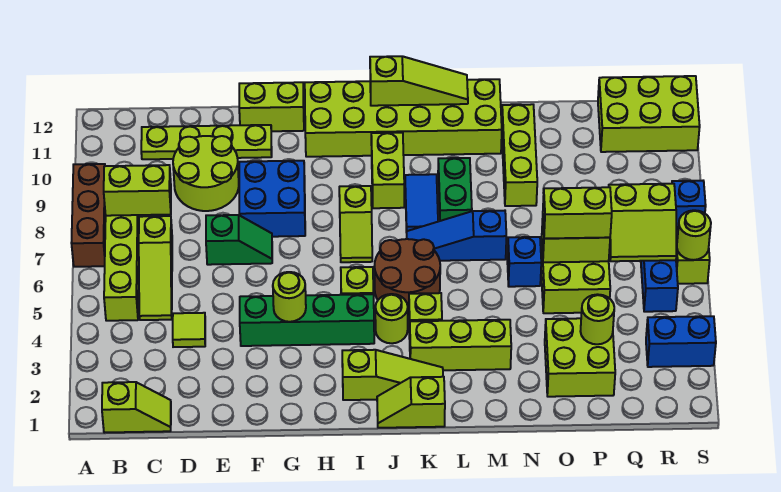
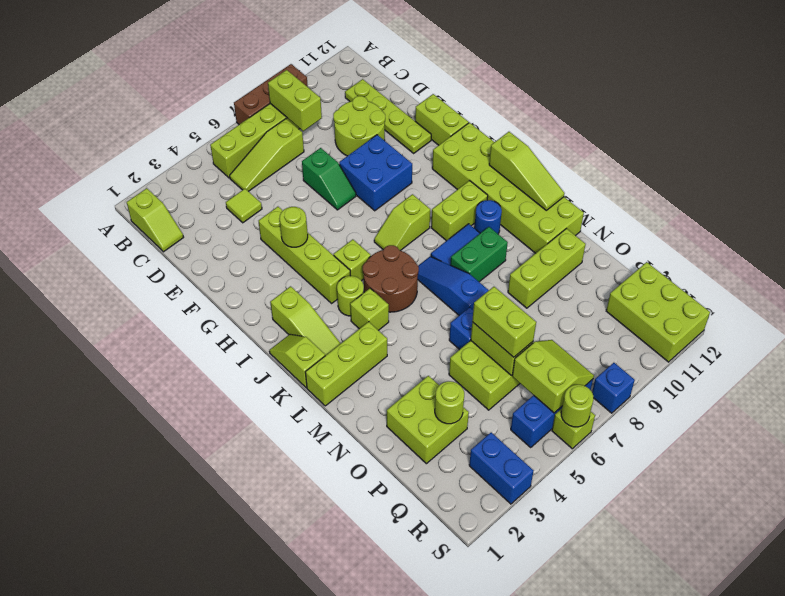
green 1x4 brick [240,294,374,346] -> lime 1x4 brick [259,207,350,303]
lime 1x3 brick [410,320,511,370] -> lime 1x3 brick turned to [305,322,387,406]
none -> blue 1x1 round brick [474,200,502,234]
lime 2x2 slope [609,184,676,261] -> lime 2x2 slope turned to [512,340,594,413]

